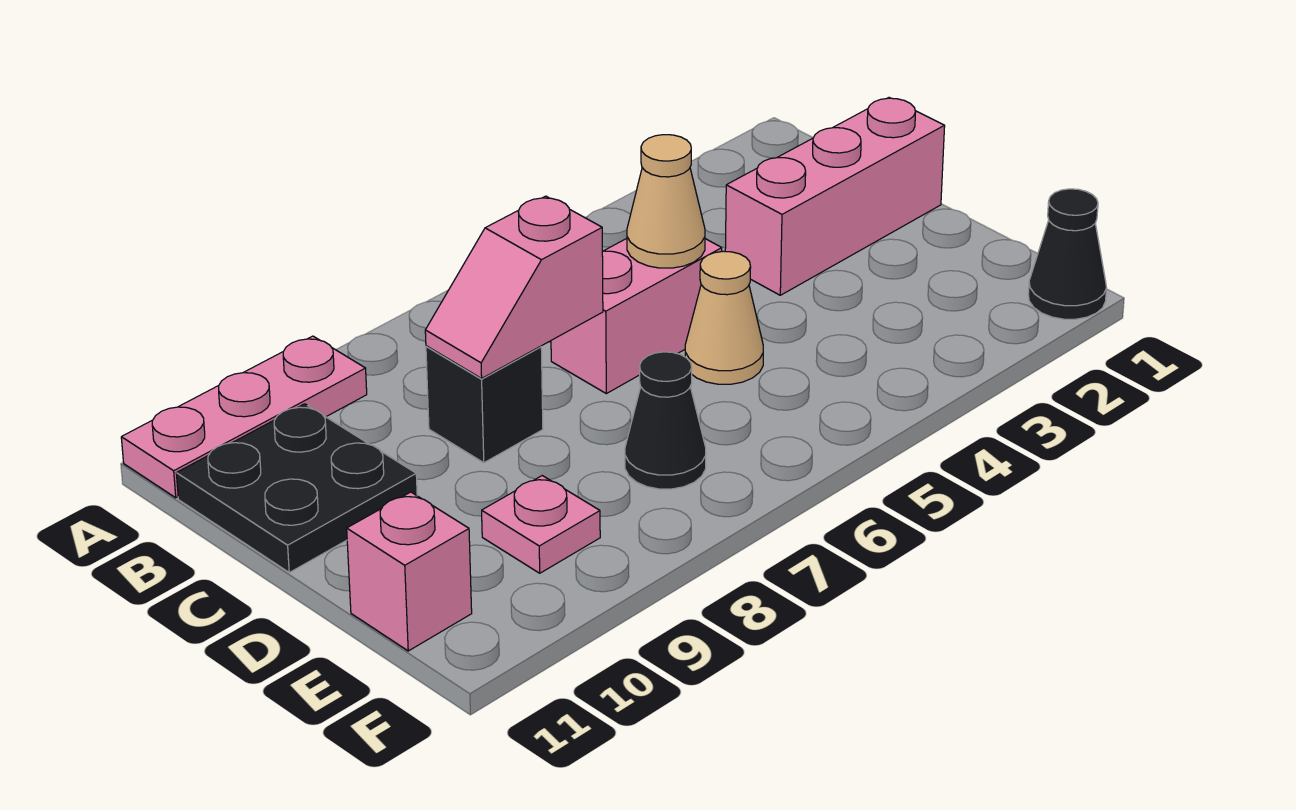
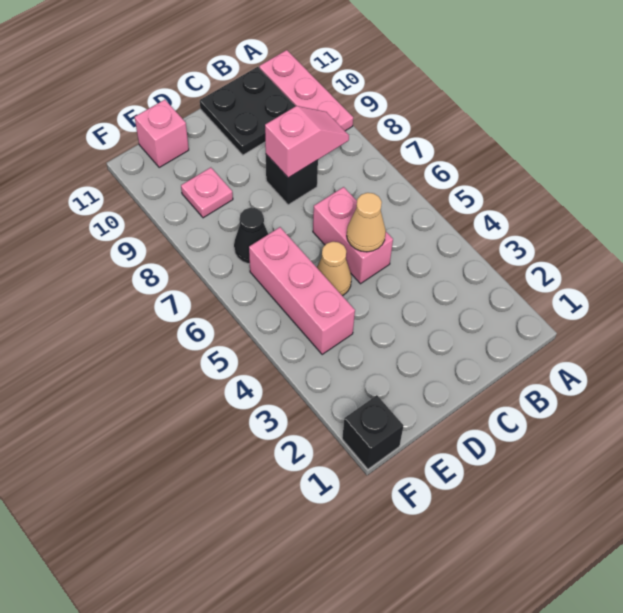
pink 1x3 brick [725,98,945,295] -> pink 1x3 brick moved to [249,227,355,355]
pink 1x2 slope [425,196,603,378] -> pink 1x2 slope turned to [265,106,349,178]
black 1x1 cone [1028,189,1106,319] -> black 1x1 brick [342,395,403,469]

